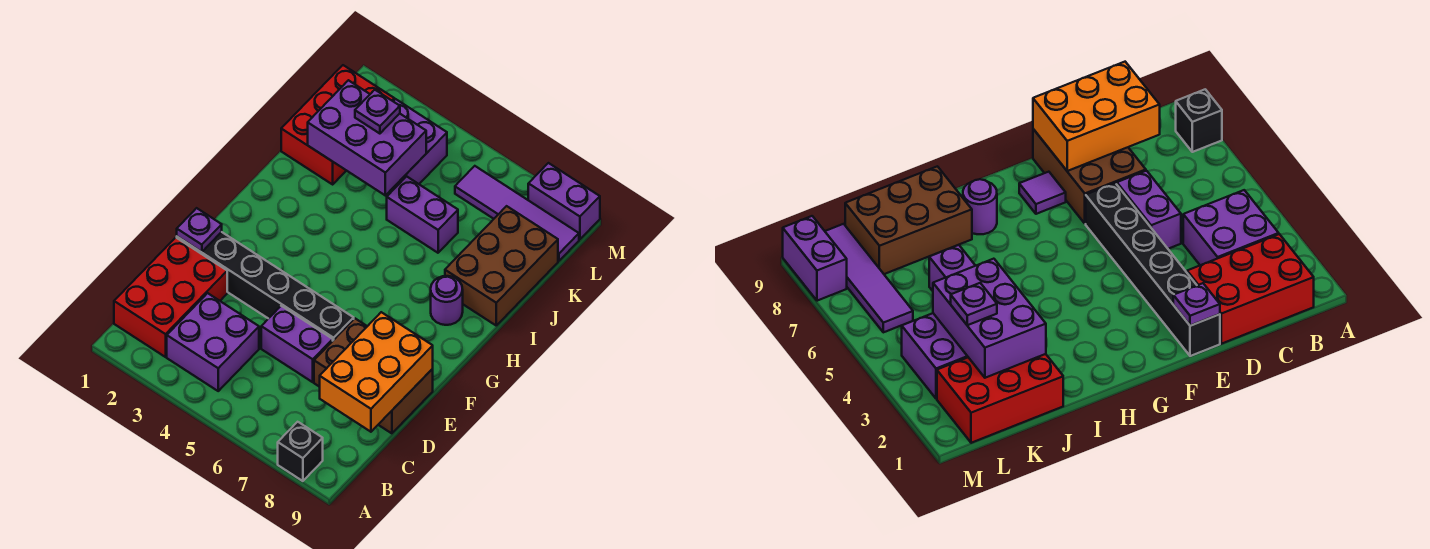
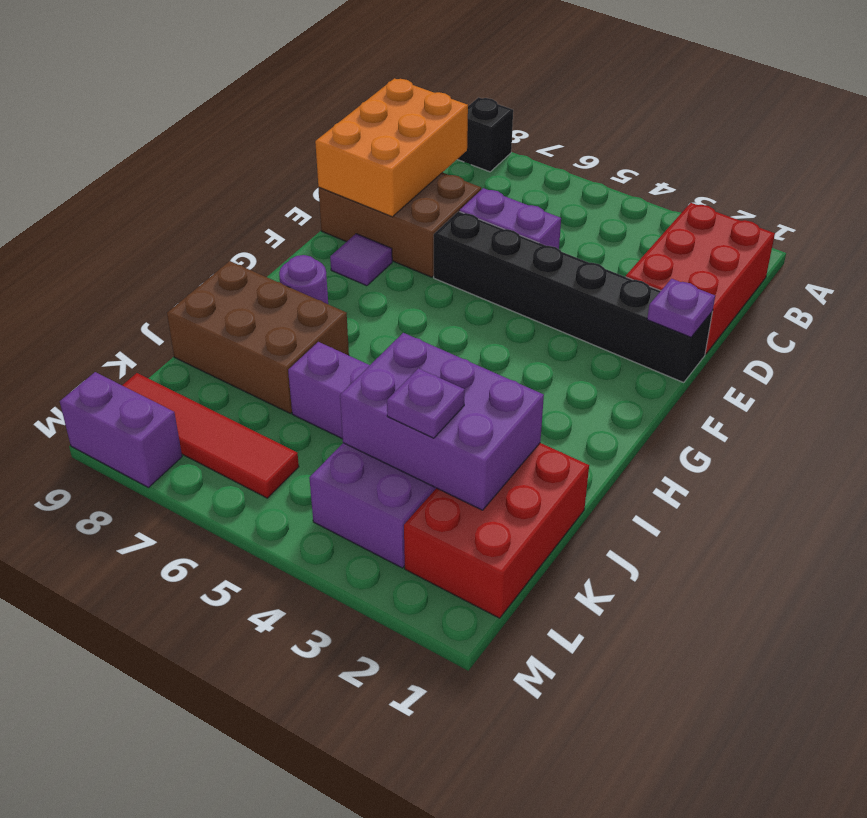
purple 2x2 brick [167,293,259,391] -> none
brown 2x3 brick [445,206,558,325] -> brown 2x3 brick turned to [167,261,349,413]
purple 1x4 tile [455,166,579,261] -> red 1x4 tile [122,373,299,498]

